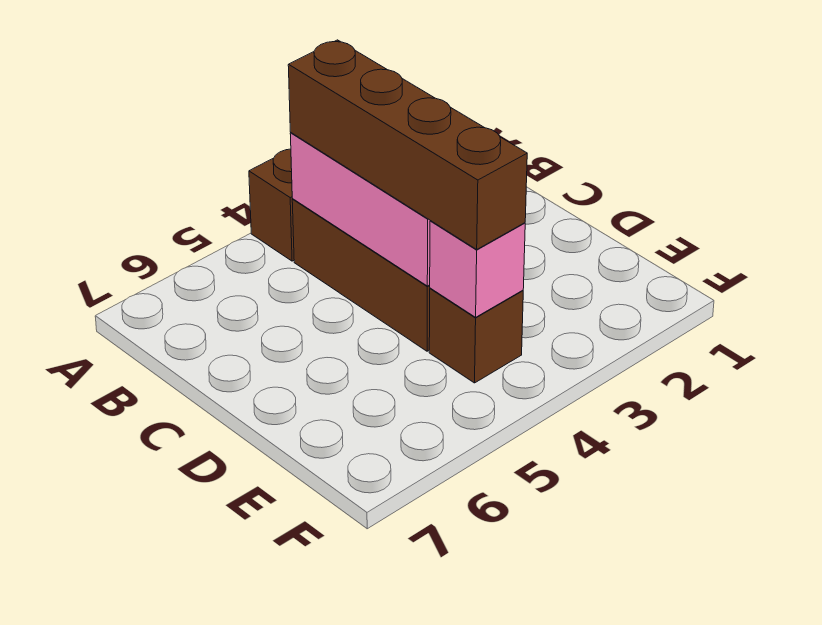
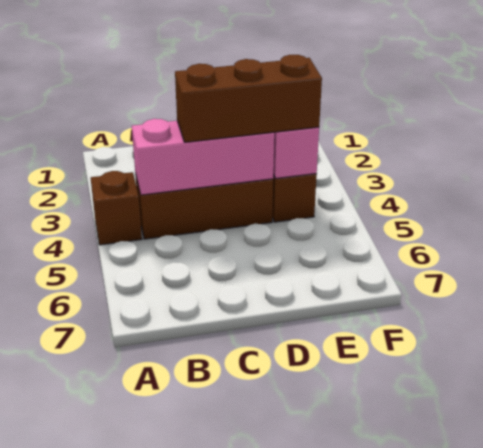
brown 1x4 brick [288,40,527,249] -> brown 1x3 brick [175,55,322,142]

